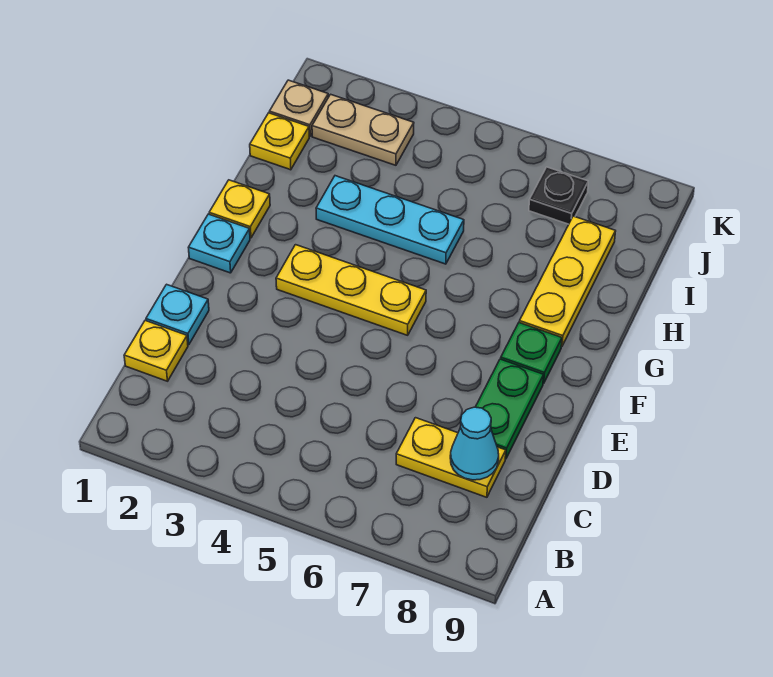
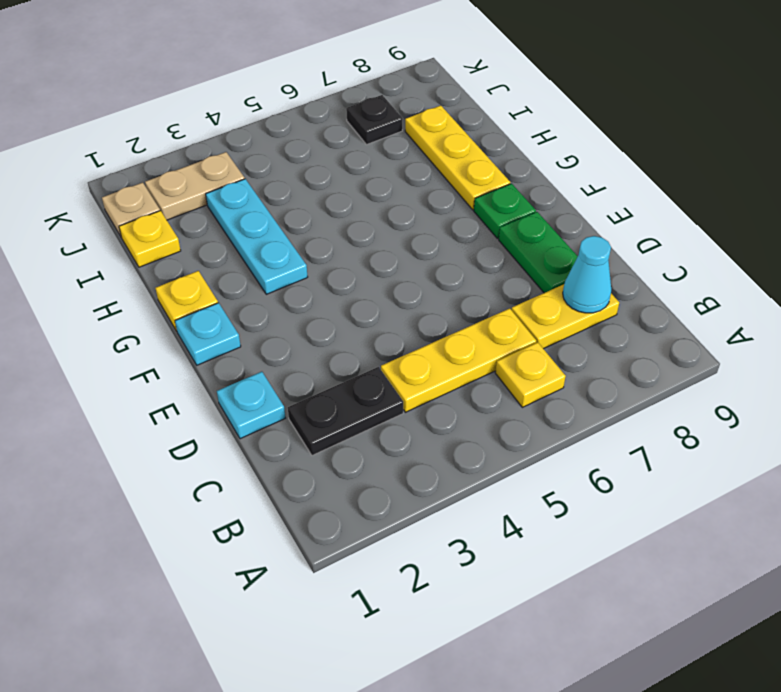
yellow 1x1 plate [124,321,188,381] -> yellow 1x1 plate moved to [495,342,566,407]
none -> black 1x2 plate [288,367,403,455]
yellow 1x3 plate [276,245,426,335] -> yellow 1x3 plate moved to [381,308,536,412]
cyan 1x3 plate [316,176,464,264] -> cyan 1x3 plate turned to [206,179,308,294]

